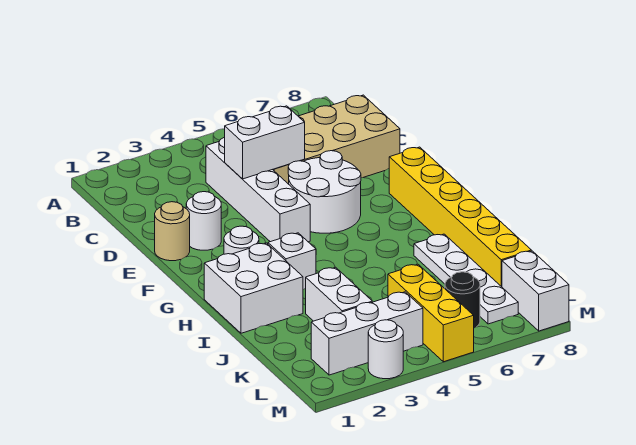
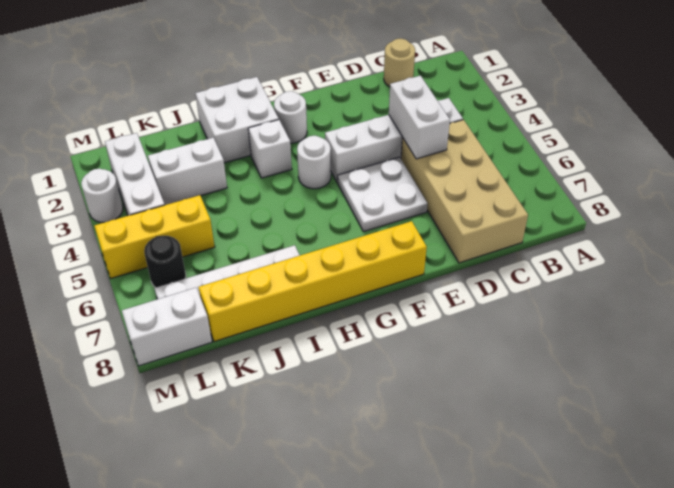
tan 1x1 round brick [155,202,190,261] -> tan 1x1 round brick moved to [384,39,415,87]
white 1x1 round brick [186,192,221,250] -> white 1x1 round brick moved to [297,136,331,189]
white 2x2 round brick [288,151,361,233] -> white 2x2 plate [338,157,428,232]

